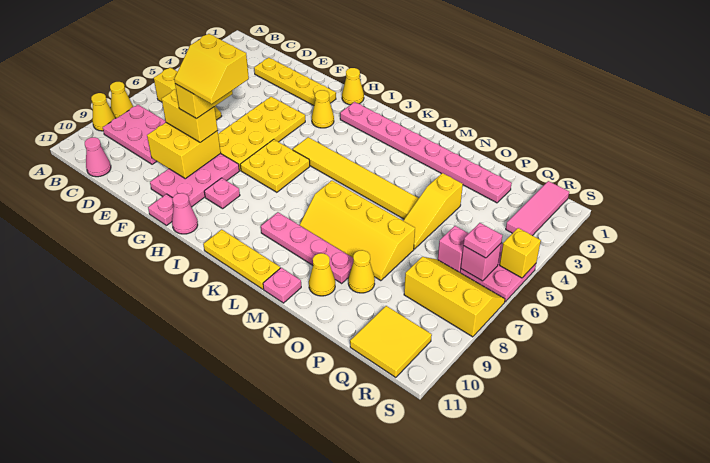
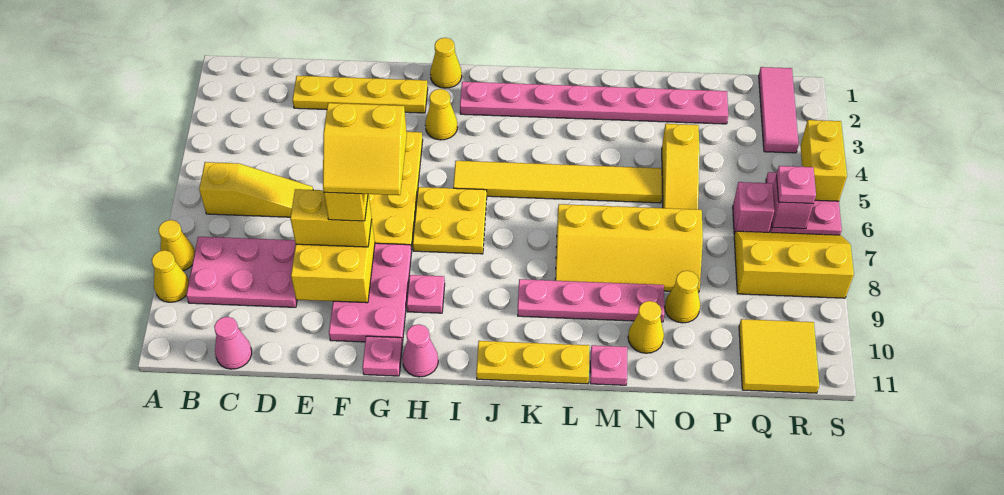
yellow 1x1 brick [500,228,541,278] -> yellow 1x2 brick [801,120,847,201]

